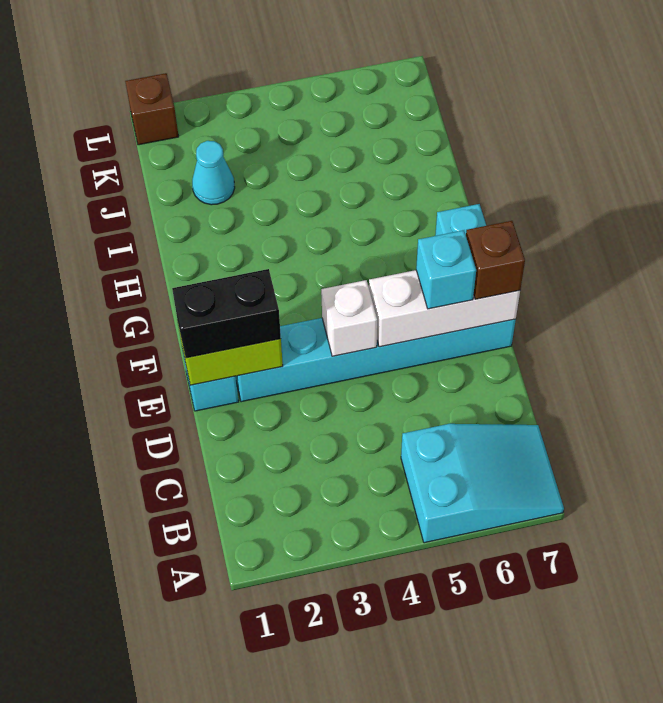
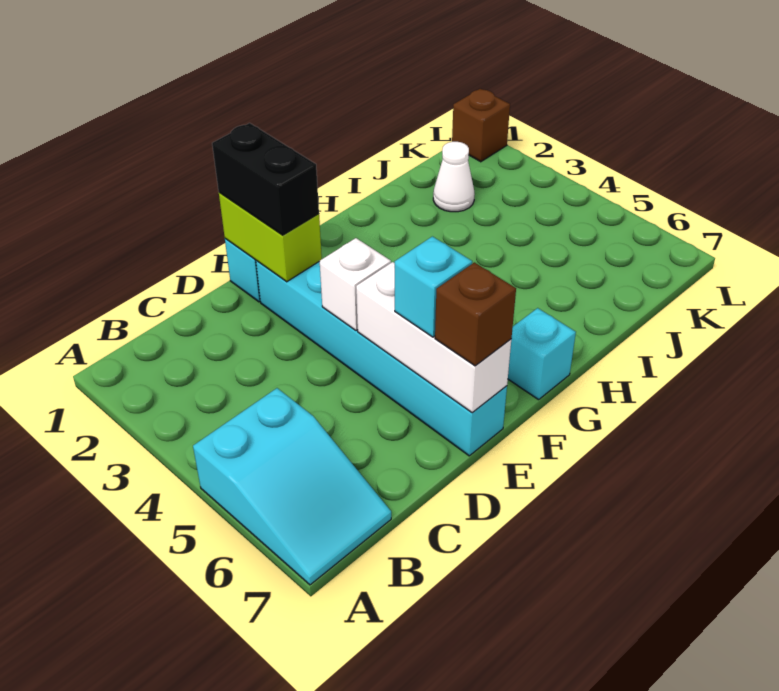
cyan 1x1 cone [192,141,235,205] -> white 1x1 cone [433,142,474,212]

